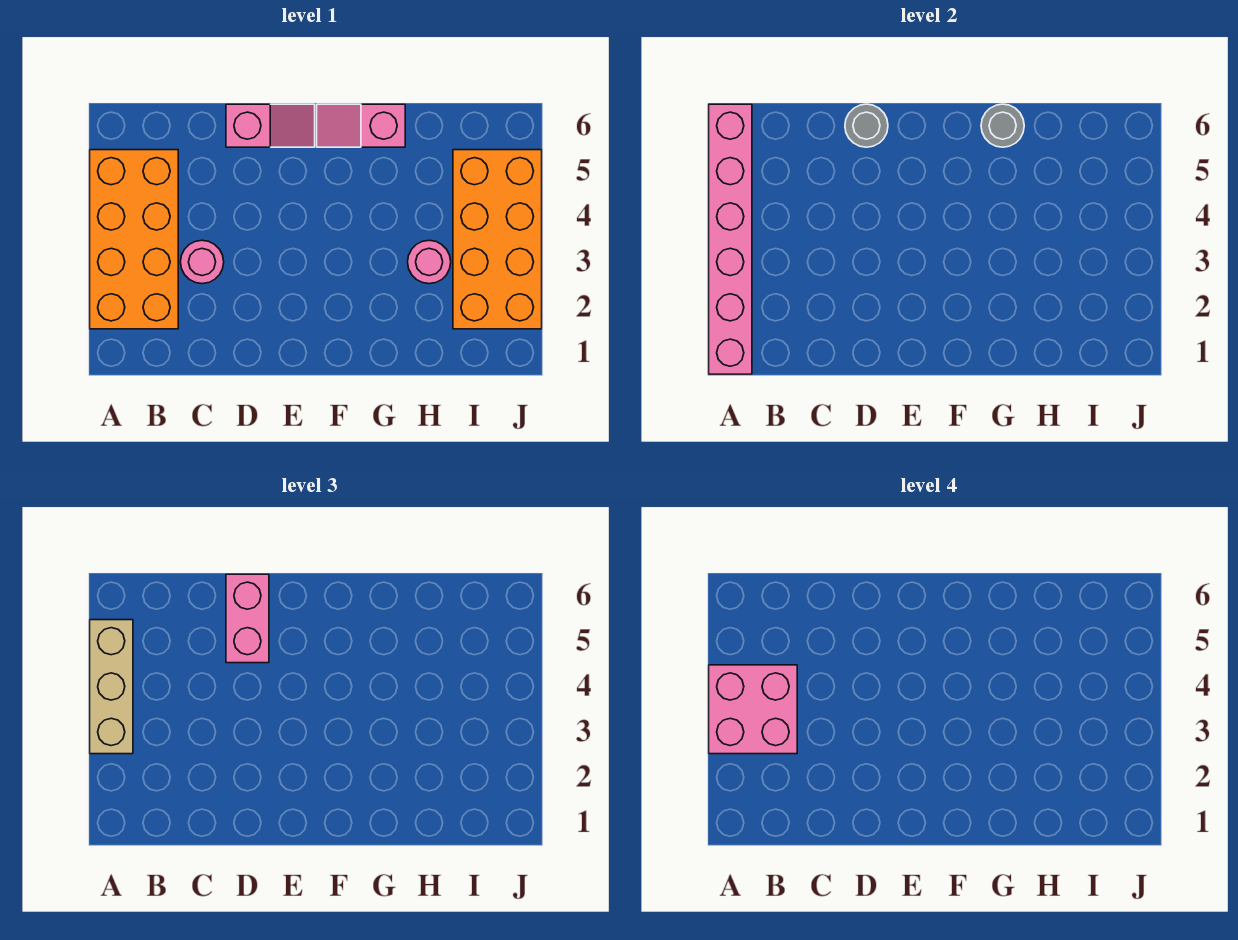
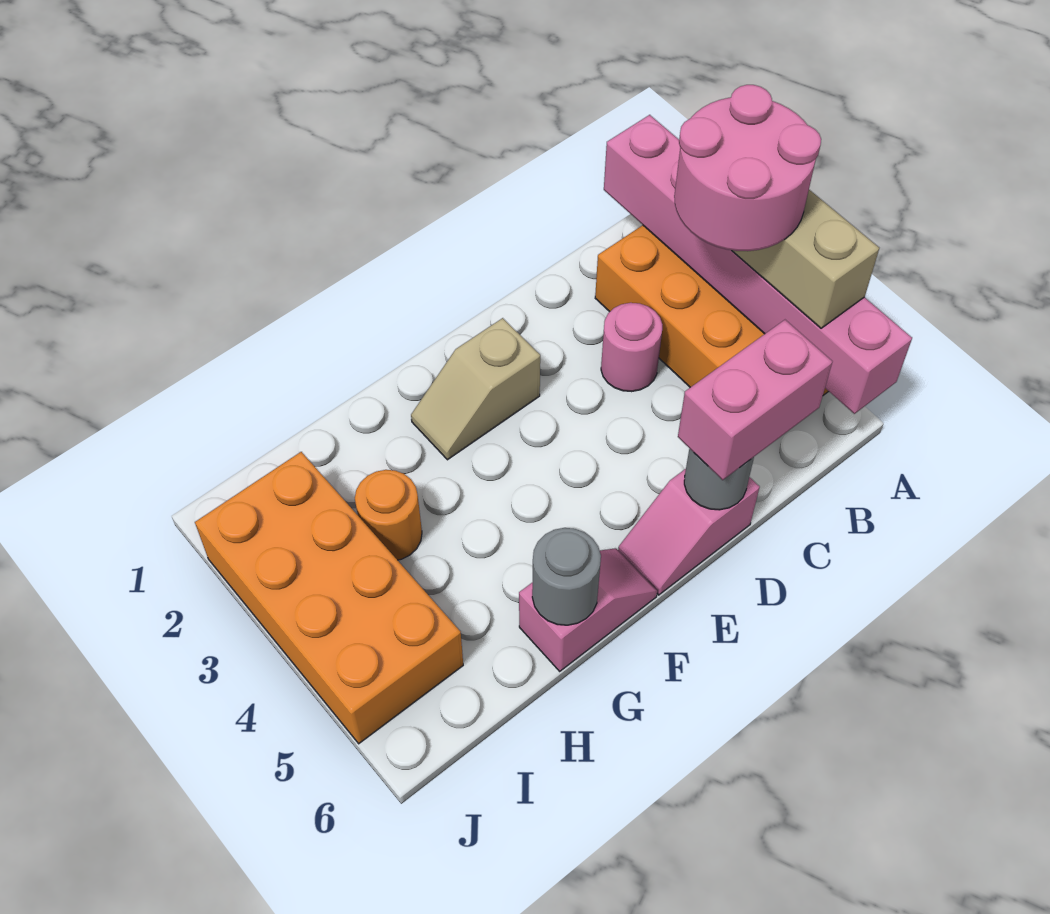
pink 2x2 brick [709,665,797,754] -> pink 2x2 round brick [674,85,821,251]
pink 1x2 brick [226,574,269,663] -> pink 1x2 brick turned to [678,320,832,480]
none -> tan 1x2 slope [411,318,540,460]
pink 1x1 round brick [408,240,451,284] -> orange 1x1 round brick [355,470,422,560]

